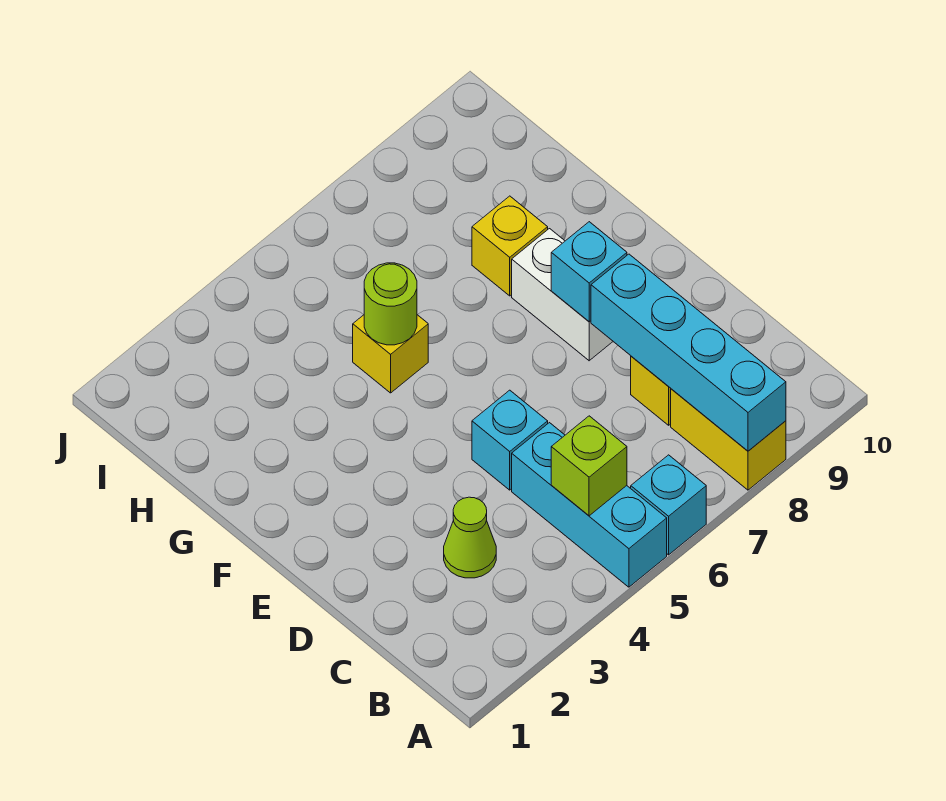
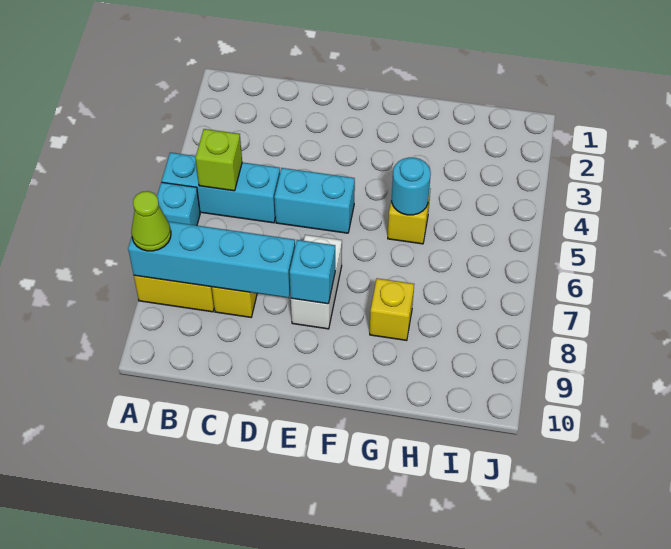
lime 1x1 cone [444,497,496,578] -> lime 1x1 cone moved to [131,191,171,251]
cyan 1x1 brick [472,390,548,490] -> cyan 1x2 brick [274,168,355,233]
white 1x2 brick [512,229,613,361] -> white 1x2 brick turned to [291,235,342,329]
lime 1x1 round brick [364,263,417,345] -> cyan 1x1 round brick [392,157,431,215]

